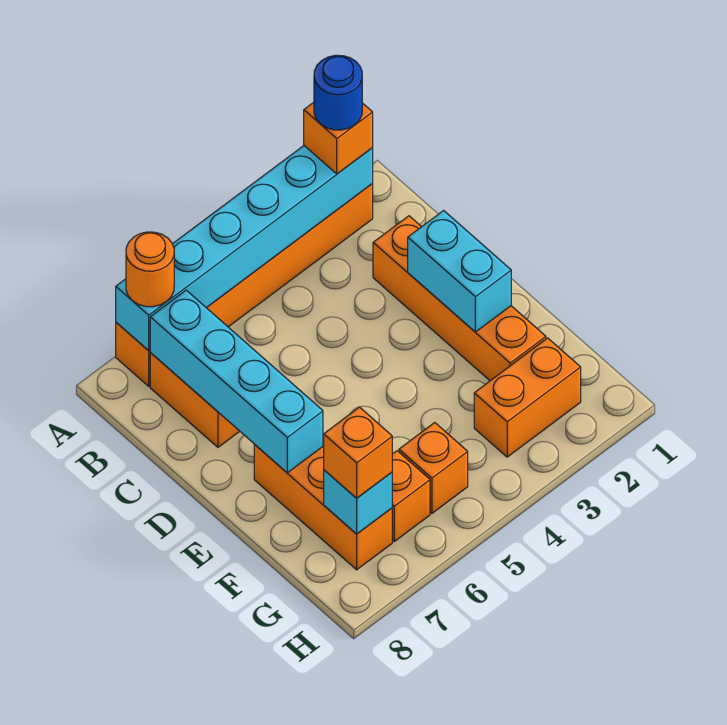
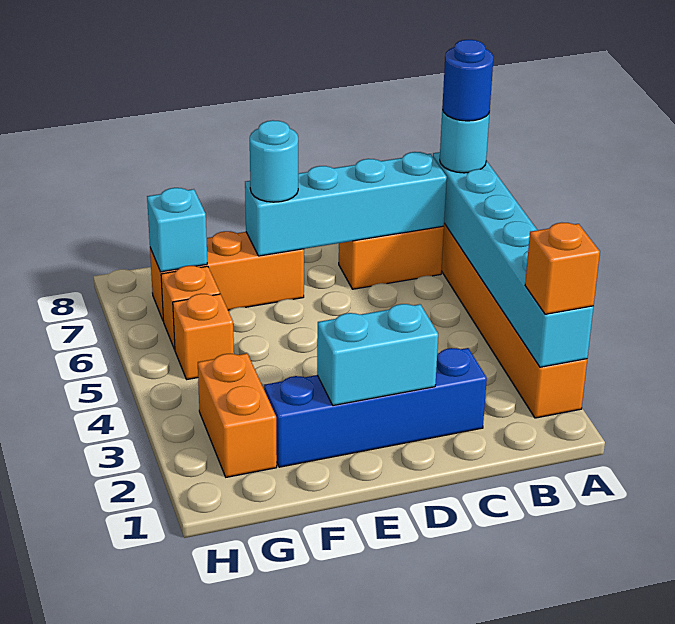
blue 1x1 round brick [314,55,362,130] -> blue 1x1 round brick moved to [442,40,494,121]
orange 1x1 round brick [126,232,174,307] -> cyan 1x1 round brick [440,110,490,173]
orange 1x4 brick [373,216,546,381] -> blue 1x4 brick [264,348,487,467]
none -> cyan 1x1 round brick [250,120,298,202]
orange 1x1 brick [324,407,392,498] -> none

